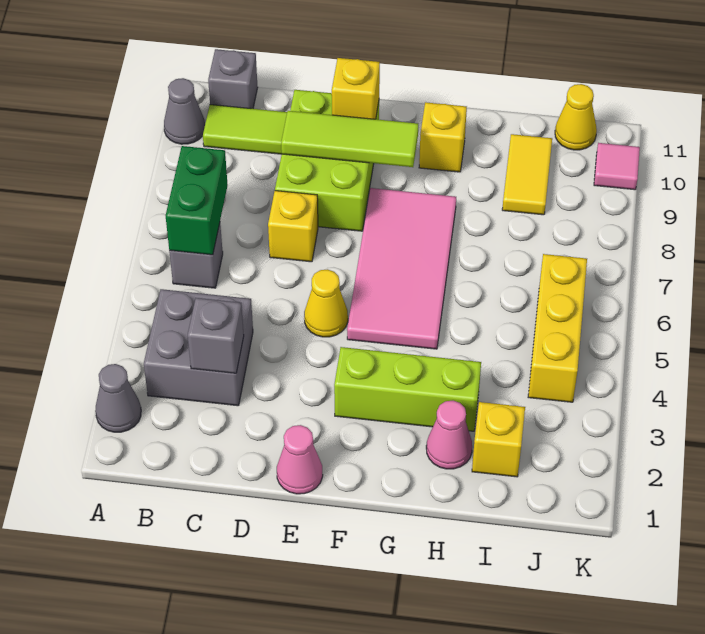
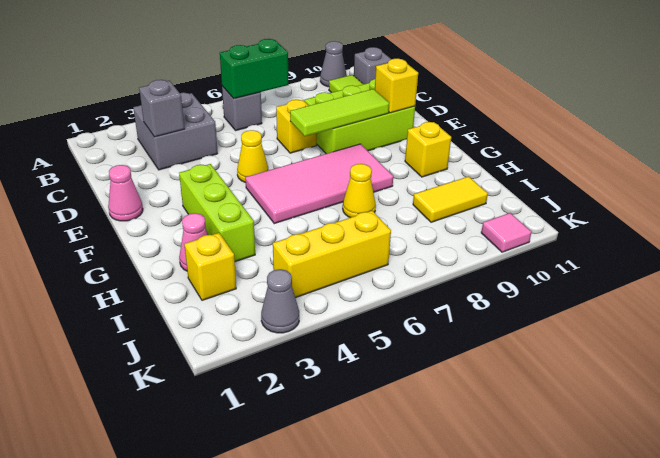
grey 1x1 cone [95,364,141,432] -> grey 1x1 cone moved to [261,269,299,333]
lime 1x3 tile [281,111,418,167] -> lime 1x3 tile turned to [290,89,389,136]
yellow 1x1 cone [555,84,597,150] -> yellow 1x1 cone moved to [343,164,376,218]

